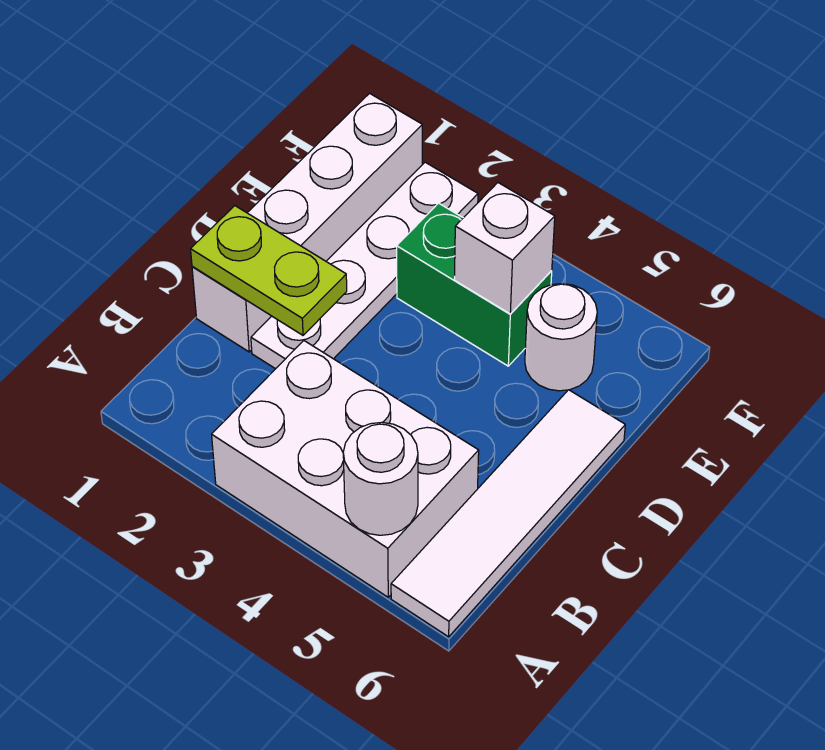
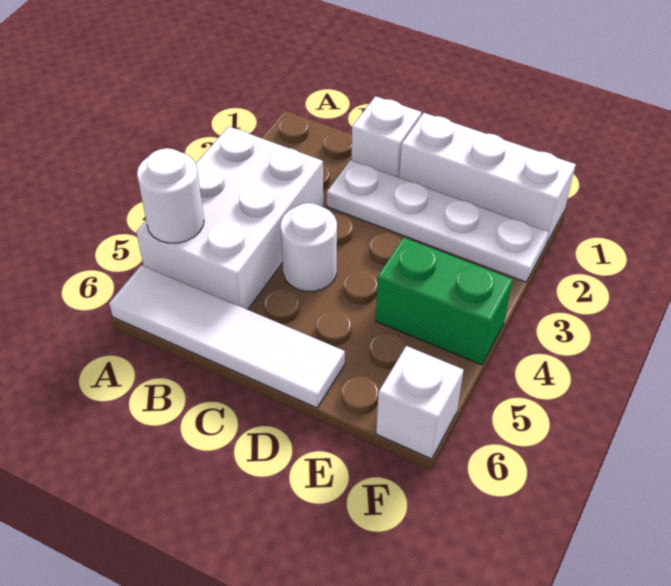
lime 1x2 plate [191,206,347,335] -> none
green 1x2 brick [397,203,552,366] -> green 1x2 brick turned to [376,238,513,365]
white 1x1 brick [454,183,555,314] -> white 1x1 brick moved to [376,346,463,459]
white 1x1 round brick [525,284,597,391] -> white 1x1 round brick moved to [281,203,337,291]

